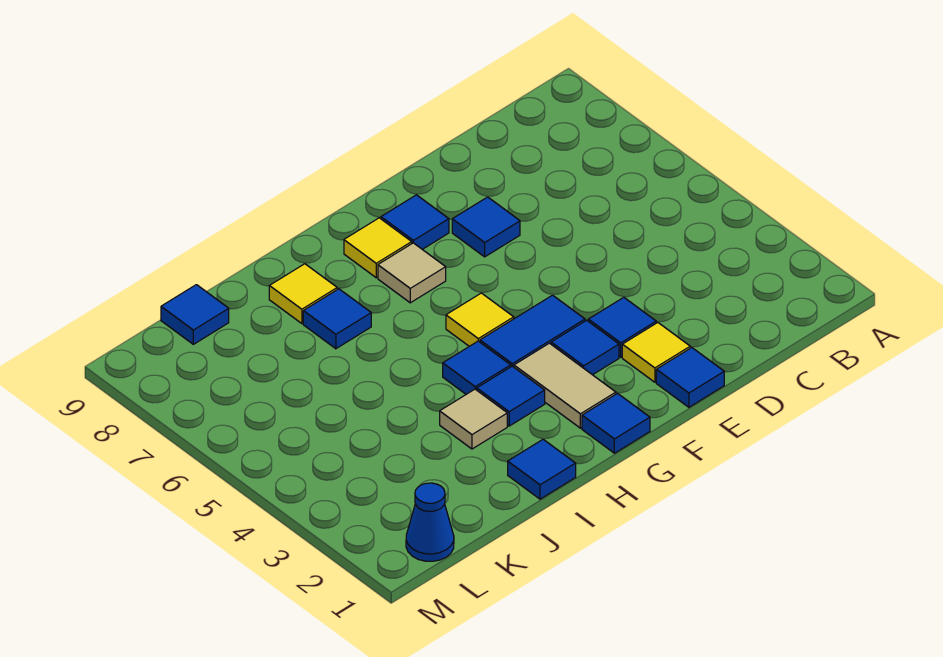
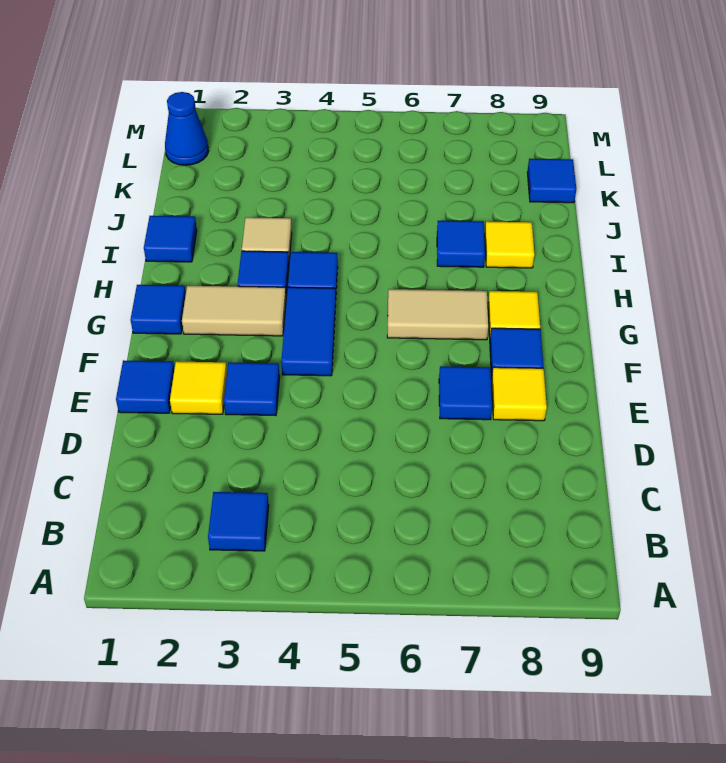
blue 1x1 tile [551,320,619,375] -> blue 1x1 tile moved to [208,492,269,551]
yellow 1x1 tile [446,293,514,346] -> yellow 1x1 tile moved to [492,367,547,421]
tan 1x1 tile [378,243,446,303] -> tan 1x2 tile [387,289,489,340]

